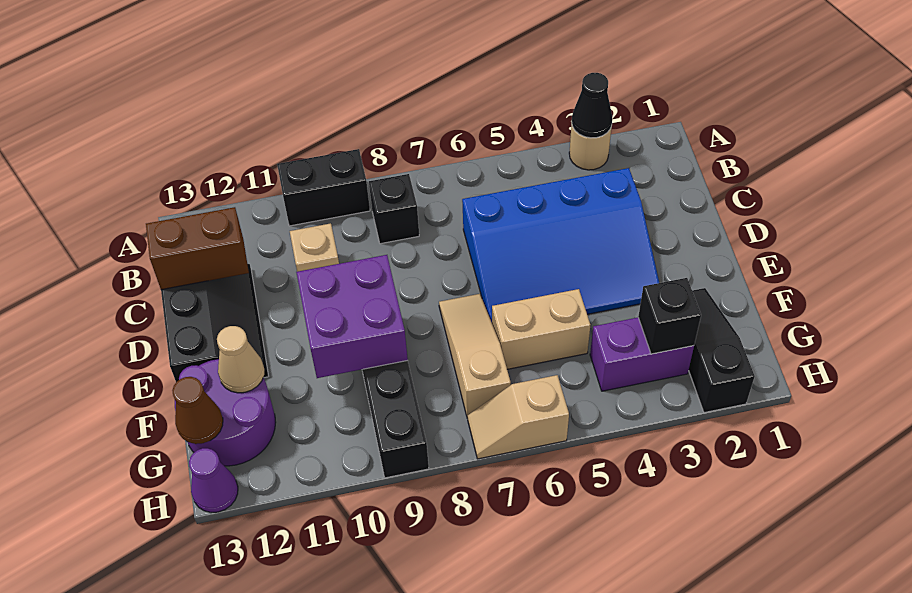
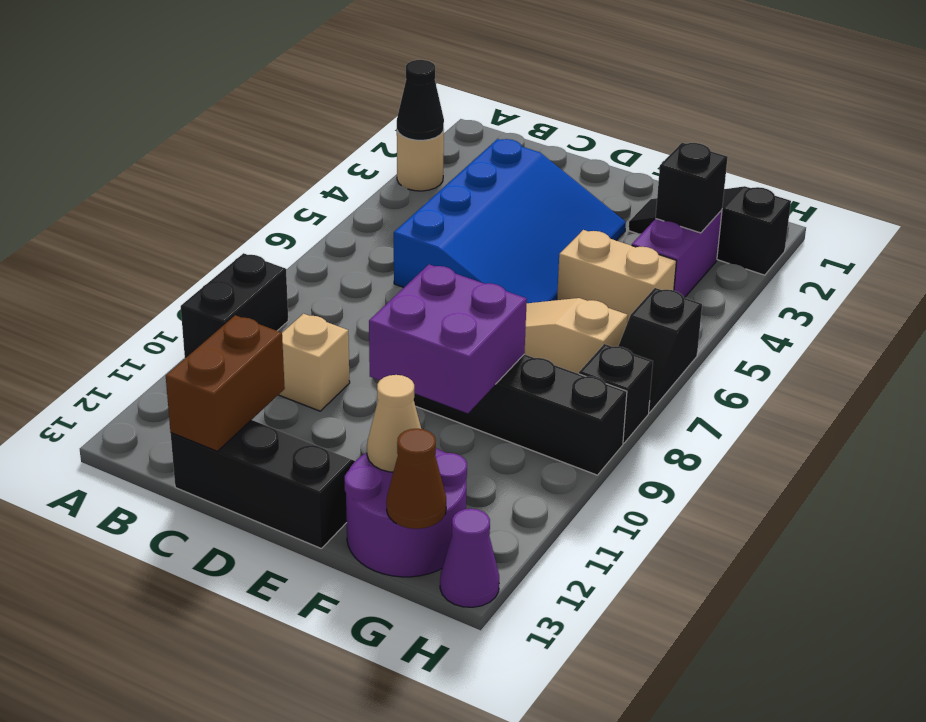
black 1x1 brick [369,174,419,244] -> black 1x1 brick moved to [579,344,653,443]
tan 1x2 brick [492,289,590,369] -> tan 1x2 brick turned to [557,230,676,323]
tan 1x2 slope [468,375,569,459] -> black 1x2 slope [618,288,702,413]

